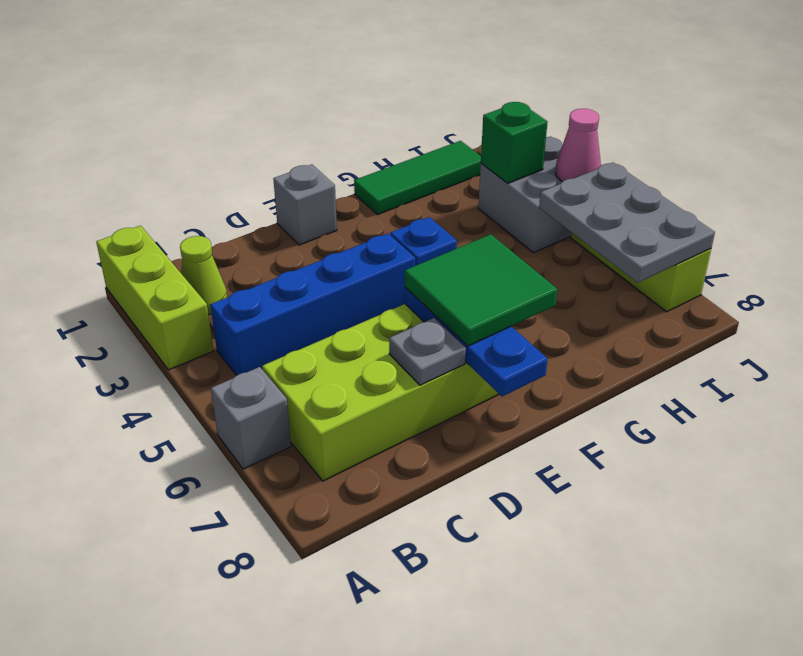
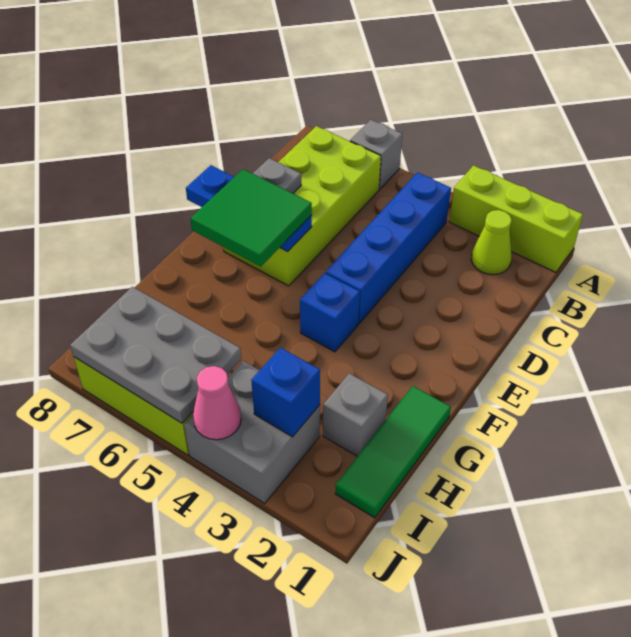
grey 1x1 brick [273,164,337,245] -> grey 1x1 brick moved to [323,373,388,456]
green 1x1 brick [481,102,547,183] -> blue 1x1 brick [251,348,320,437]

